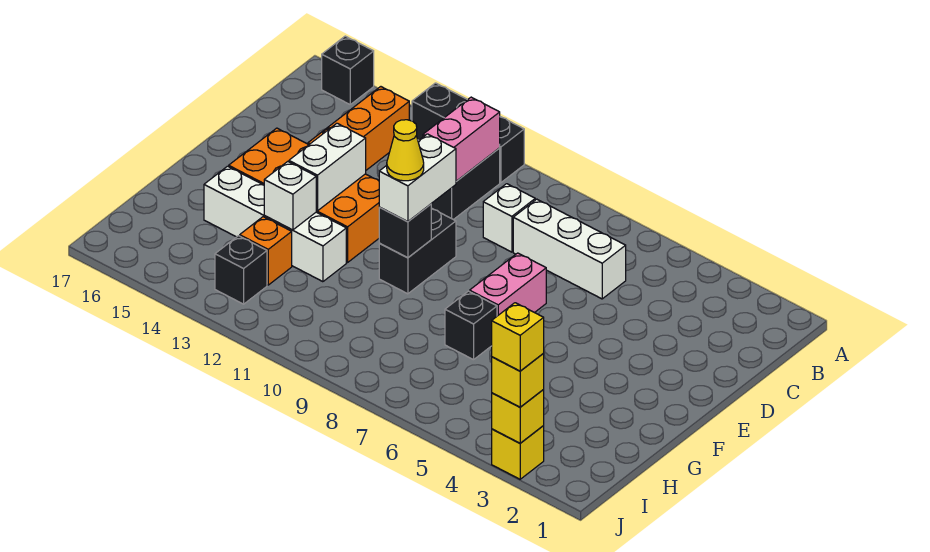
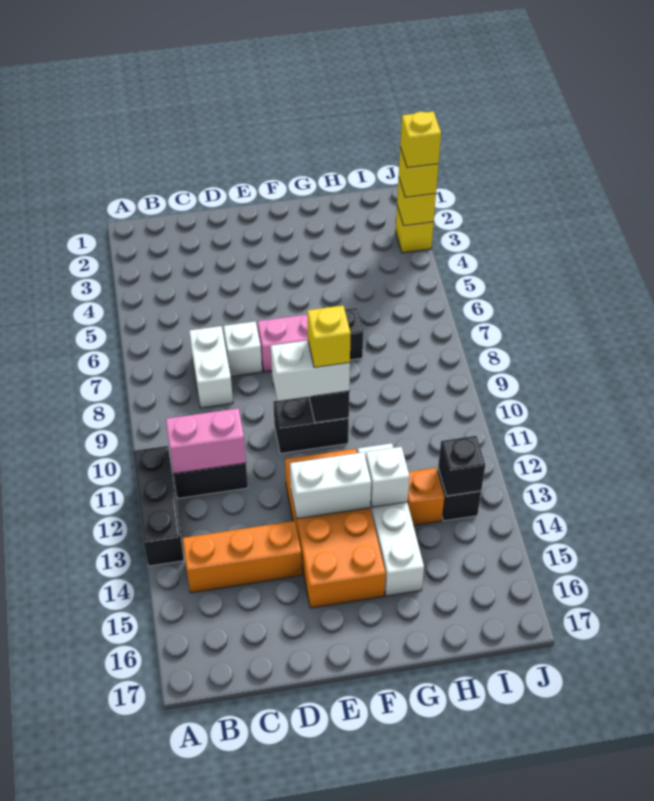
black 1x1 brick [322,36,374,104] -> black 1x1 brick moved to [438,436,485,496]
white 1x3 brick [513,199,626,299] -> white 1x2 brick [189,326,233,408]
white 1x1 brick [483,184,535,252] -> white 1x1 brick moved to [223,321,262,376]
yellow 1x1 cone [387,120,424,181] -> yellow 1x1 brick [307,306,351,368]

